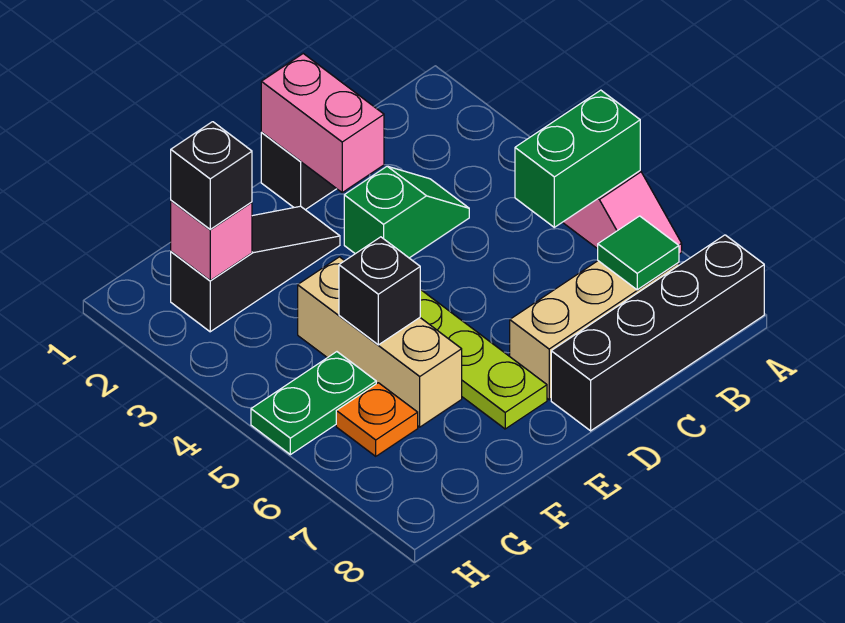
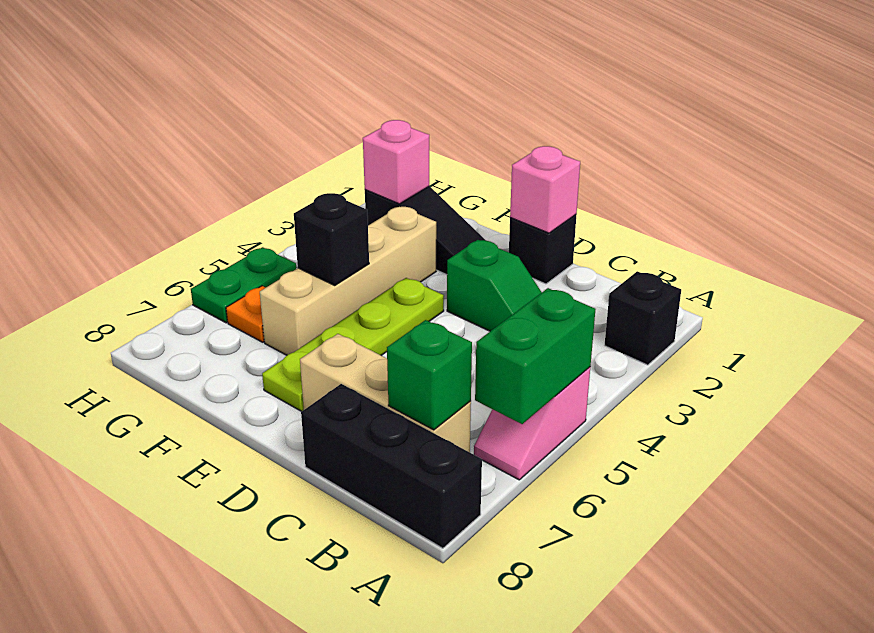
green 1x2 brick [515,90,640,227] -> green 1x2 brick turned to [475,288,596,424]
black 1x4 brick [551,235,764,431] -> black 1x3 brick [301,384,482,548]
green 1x1 tile [598,216,679,290] -> green 1x1 brick [387,320,472,430]
pink 1x2 brick [261,54,384,192] -> pink 1x1 brick [510,146,580,233]
tan 1x3 brick [298,257,462,427] -> tan 1x4 brick [260,207,436,355]
black 1x1 brick [171,122,252,230] -> black 1x1 brick moved to [605,271,681,365]
green 1x2 plate [251,352,376,455] -> green 1x2 plate turned to [191,247,296,323]

